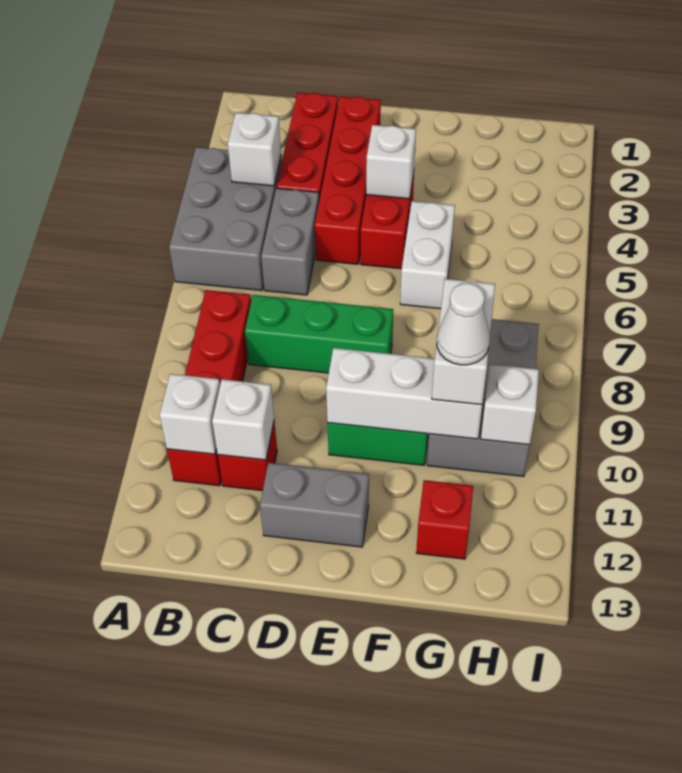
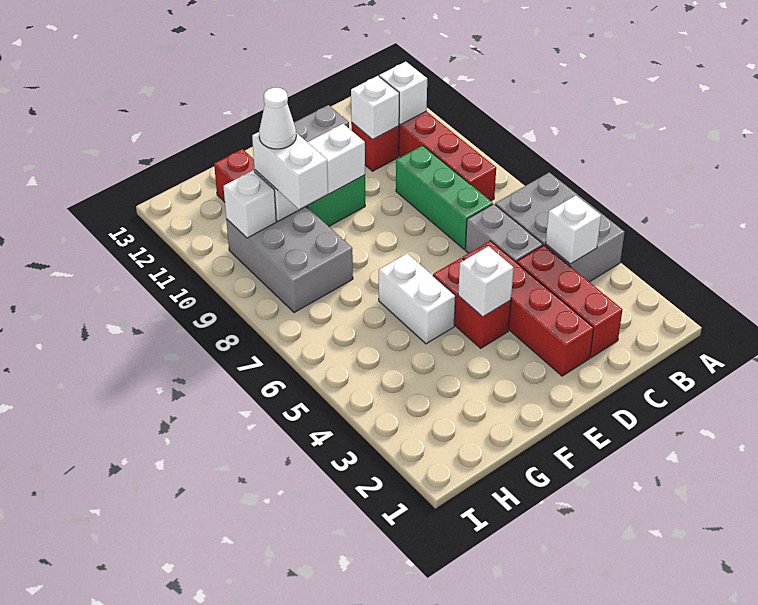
green 1x3 brick [245,295,393,373] -> green 1x3 brick turned to [396,146,493,249]

